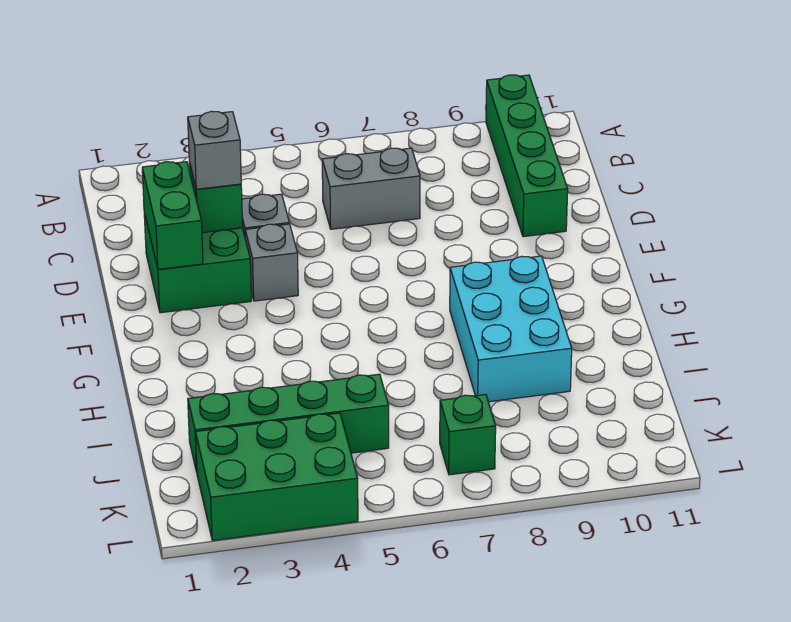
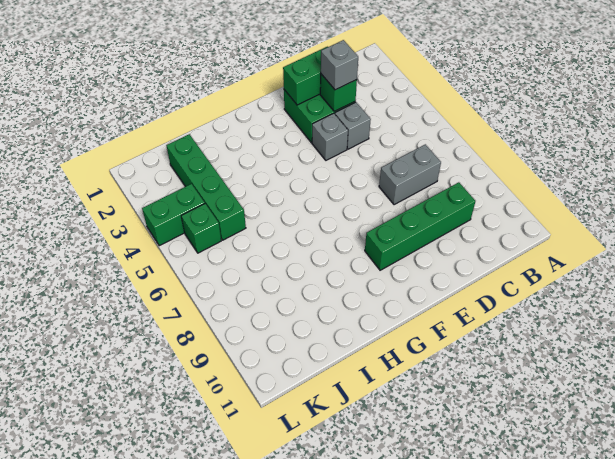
green 1x4 brick [486,75,568,237] -> green 1x4 brick moved to [365,182,475,270]
grey 1x2 brick [322,148,420,229] -> grey 1x2 brick turned to [379,144,441,205]
cyan 2x3 brick [450,256,572,402] -> none
green 2x3 brick [195,413,358,541] -> green 1x2 brick [142,184,205,246]
green 1x1 brick [440,394,496,475] -> green 1x1 brick moved to [181,204,221,253]

